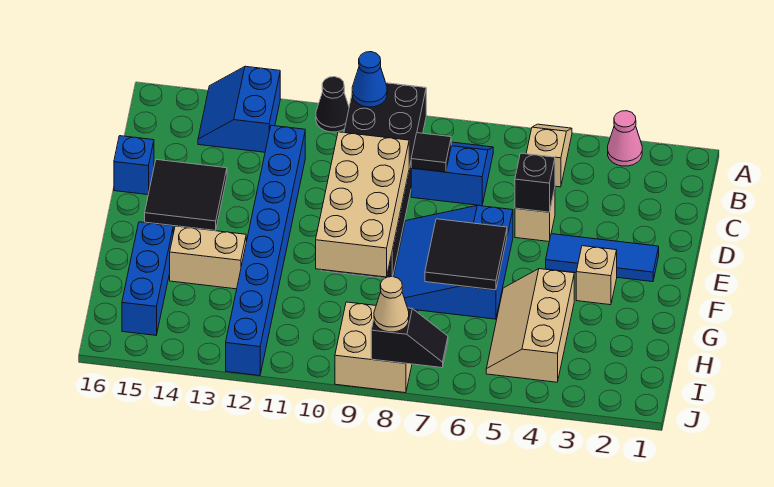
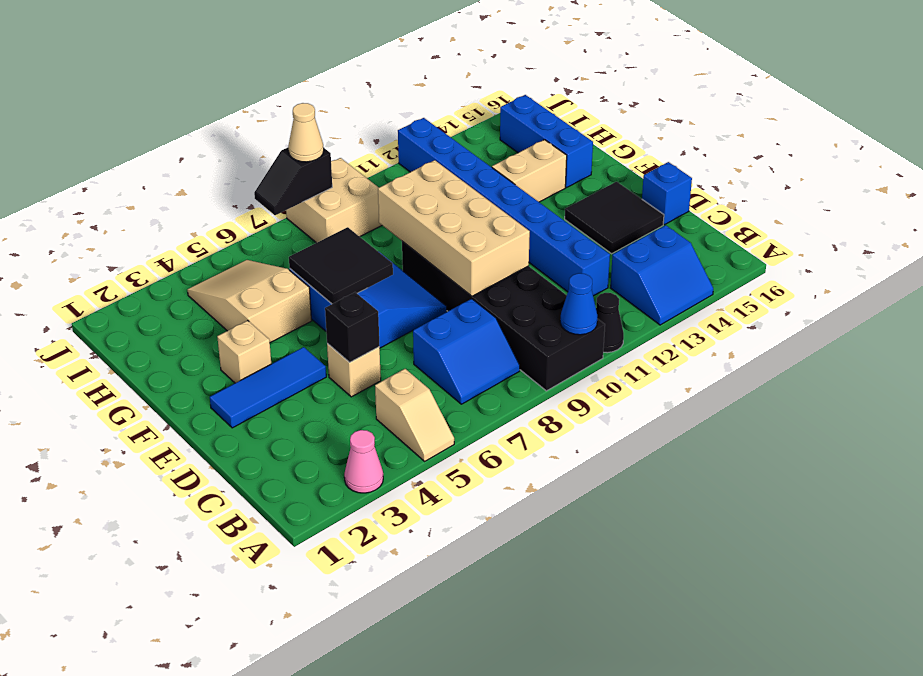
blue 2x2 slope [198,66,280,152] -> blue 2x2 slope turned to [610,225,713,325]
black 1x1 tile [411,133,451,172] -> none
tan 2x3 slope [486,269,574,382] -> tan 2x3 slope turned to [187,260,311,343]

